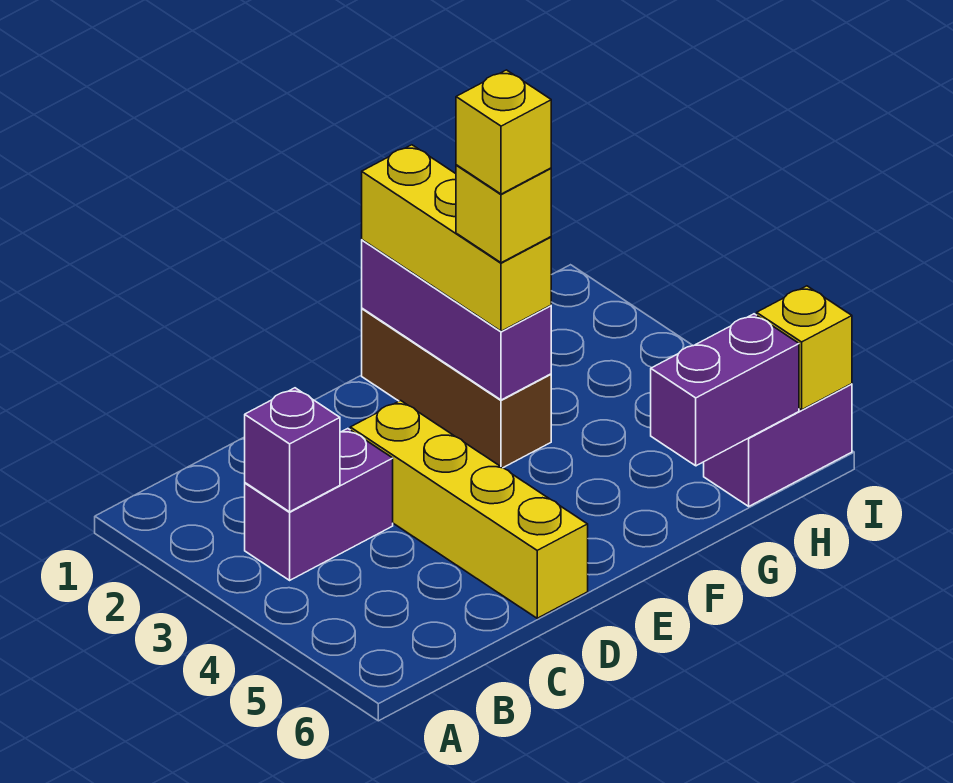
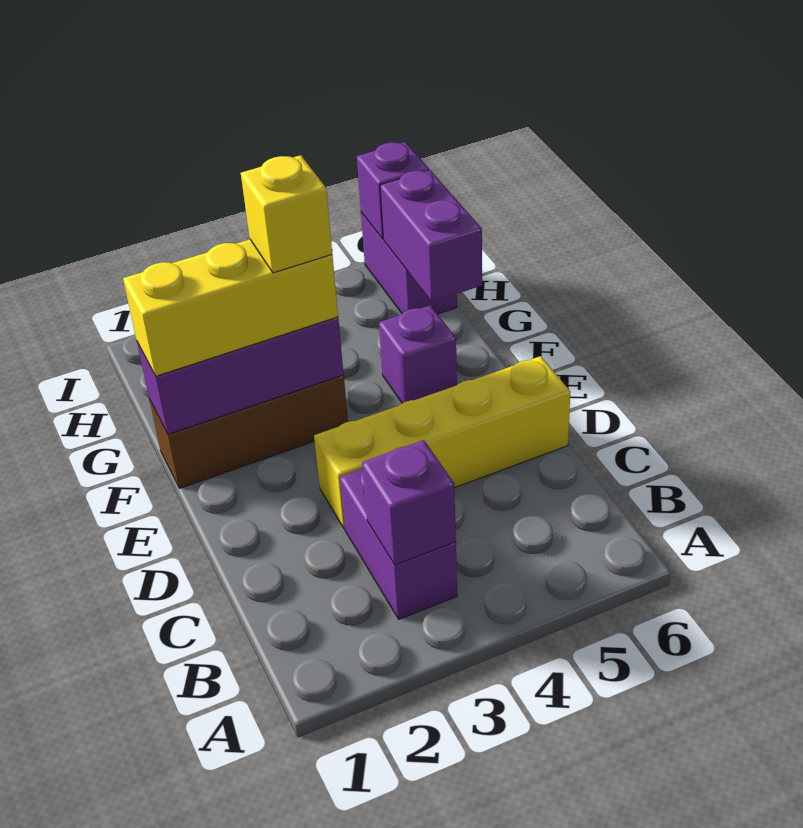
yellow 1x1 brick [456,70,551,194] -> none
none -> purple 1x1 brick [379,305,457,403]
yellow 1x1 brick [757,286,852,410] -> purple 1x1 brick [357,142,429,239]

